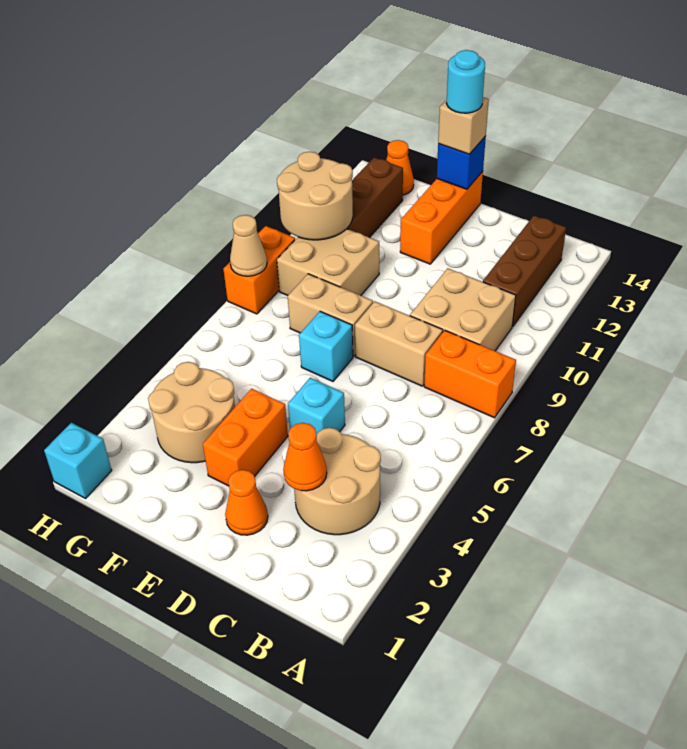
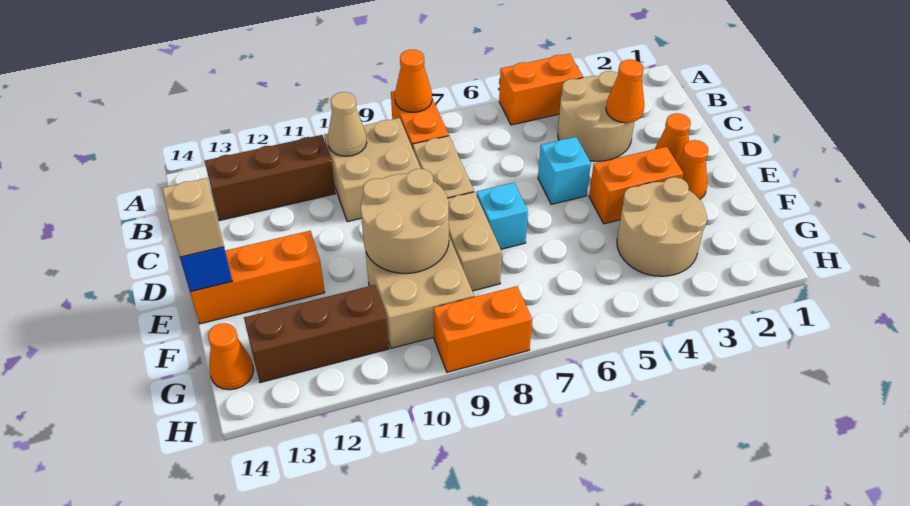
none -> orange 1x2 brick [499,54,583,125]
none -> orange 1x1 cone [395,49,432,112]
none -> orange 1x1 cone [678,140,708,199]
cyan 1x1 round brick [446,50,485,113] -> none
tan 2x2 round brick [277,152,353,240] -> tan 2x2 round brick moved to [361,169,449,273]
cyan 1x1 brick [44,423,112,498] -> none
tan 1x1 cone [230,215,267,276] -> tan 1x1 cone moved to [328,92,367,156]

